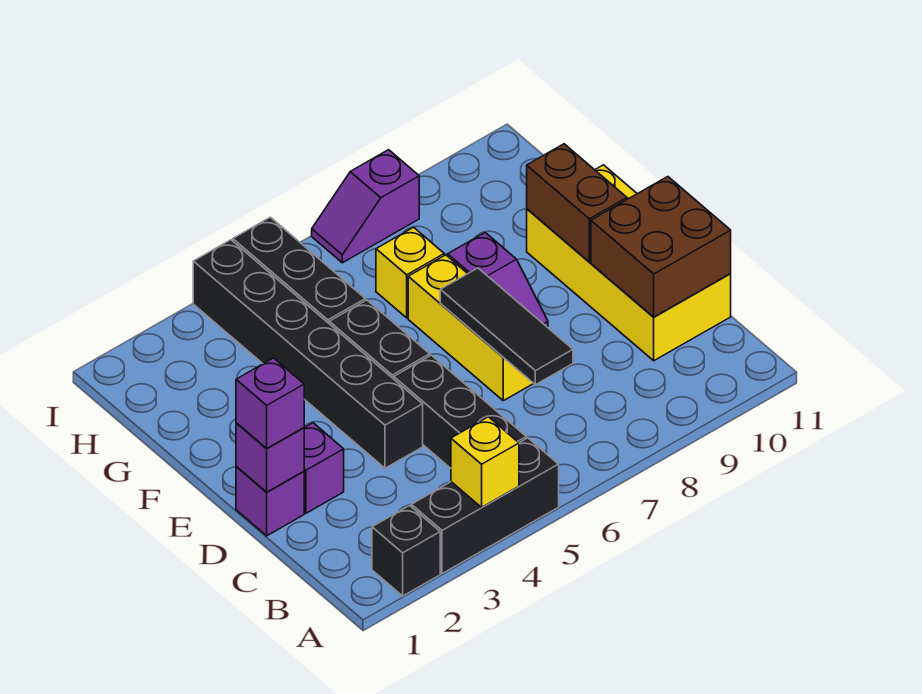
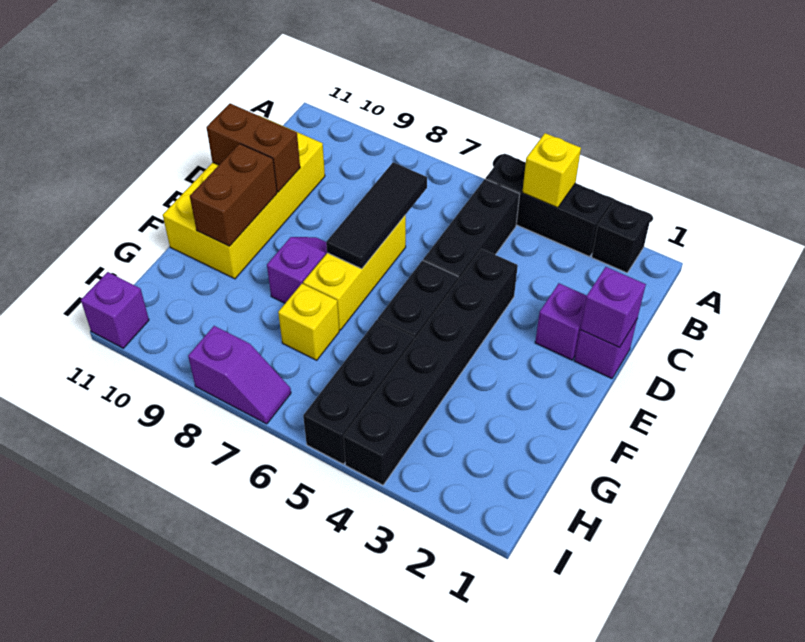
brown 2x2 brick [591,177,731,317] -> brown 1x2 brick [206,104,300,192]
purple 1x1 brick [236,358,304,449] -> purple 1x1 brick moved to [81,272,149,348]

